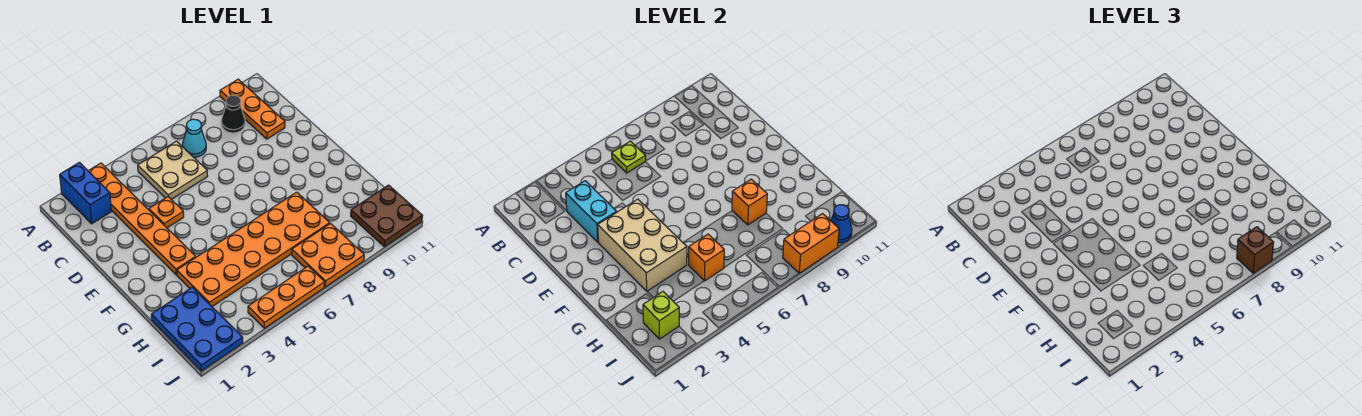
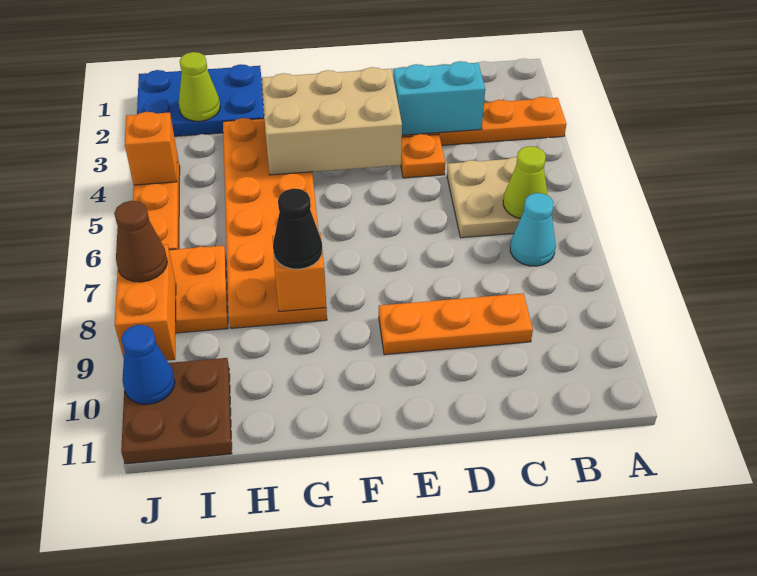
blue 1x2 brick [60,162,111,224] -> none
orange 1x3 plate [220,79,285,139] -> orange 1x3 plate moved to [379,293,533,355]
lime 1x1 plate [612,141,646,173] -> lime 1x1 cone [503,146,548,219]
black 1x1 cone [221,95,245,133] -> black 1x1 cone moved to [273,188,322,269]
orange 1x1 brick [689,234,724,281] -> orange 1x1 brick moved to [125,112,177,185]
lime 1x1 brick [643,292,679,339] -> lime 1x1 cone [179,52,220,121]
brown 1x1 brick [1237,227,1274,273] -> brown 1x1 cone [114,201,167,282]

